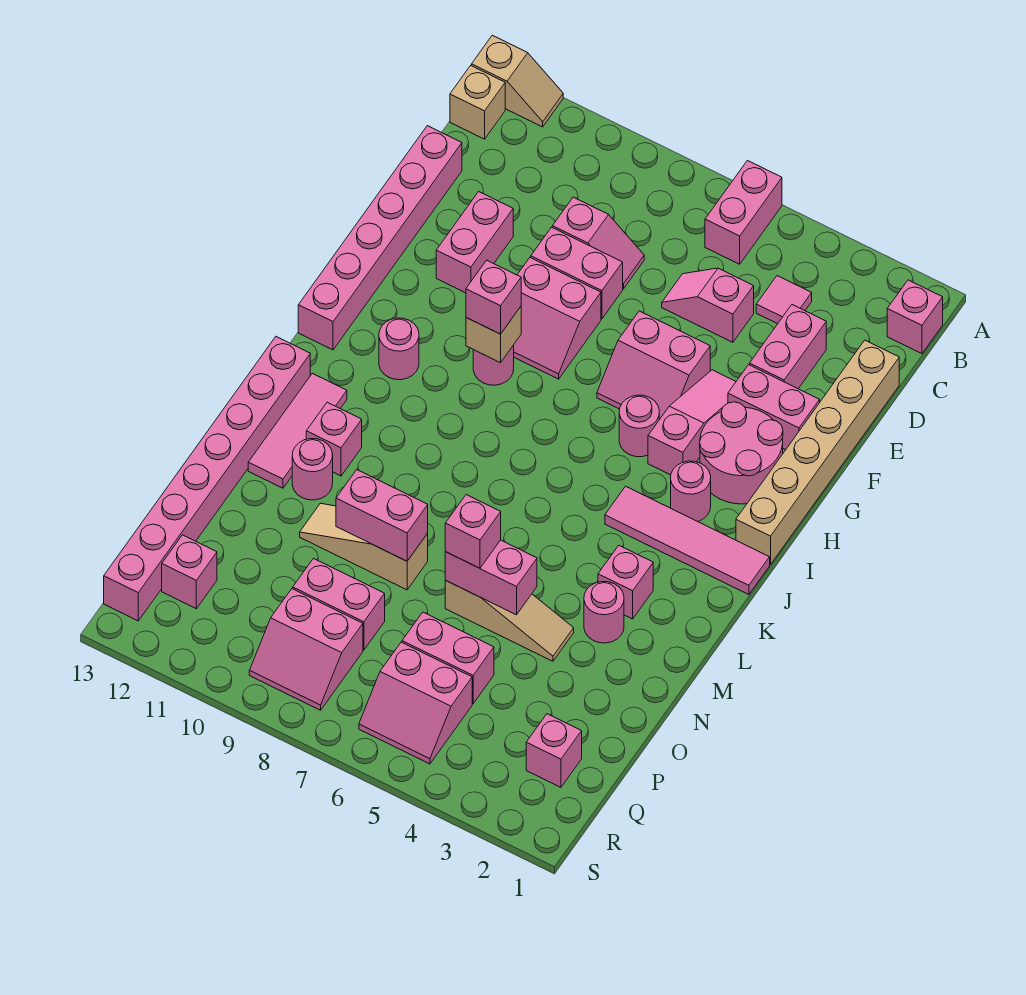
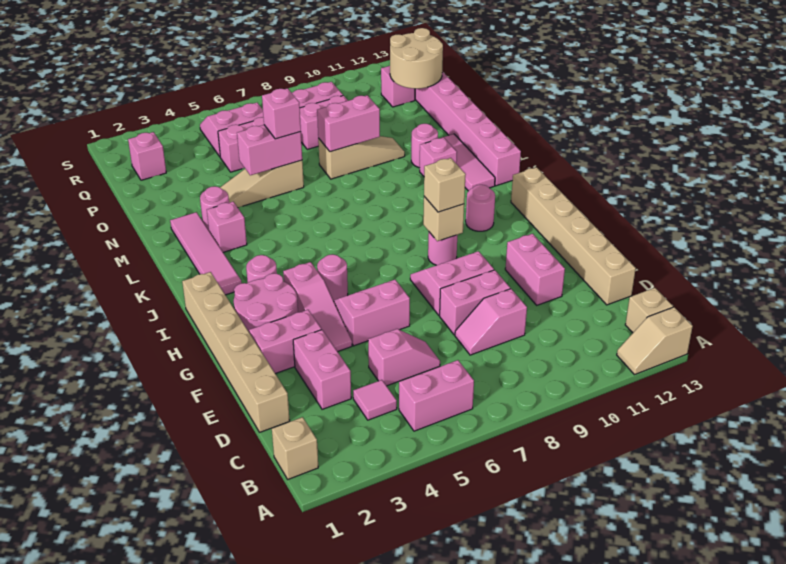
pink 1x2 brick [705,161,782,264] -> pink 1x2 brick turned to [399,360,474,431]
pink 1x1 brick [887,280,943,354] -> tan 1x1 brick [272,417,318,479]
pink 1x6 brick [298,126,462,350] -> tan 1x6 brick [511,167,636,305]
pink 1x1 brick [466,260,521,334] -> tan 1x1 brick [424,158,466,212]
pink 1x4 tile [605,486,770,595] -> pink 1x4 tile turned to [170,212,242,295]
none -> tan 2x2 round brick [390,28,443,89]

